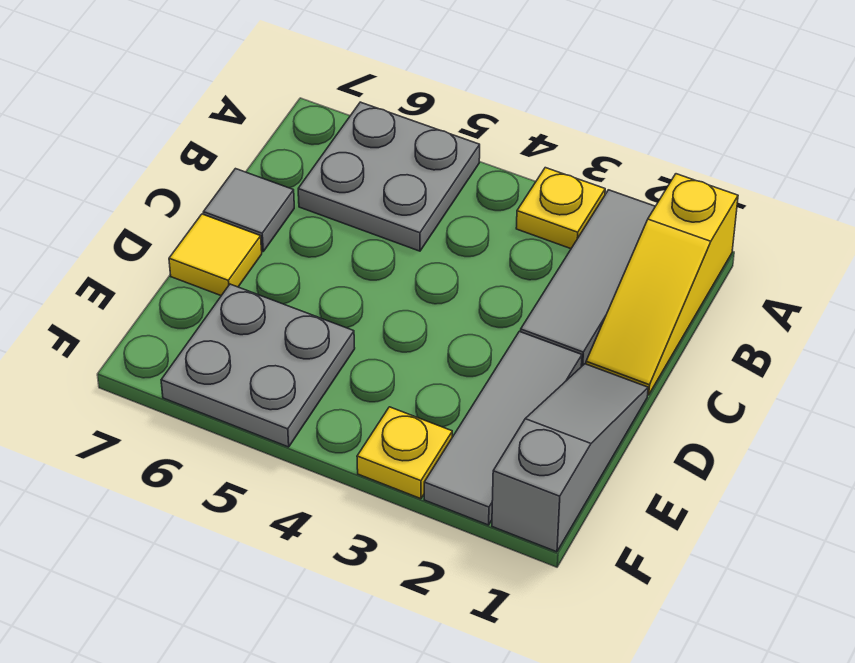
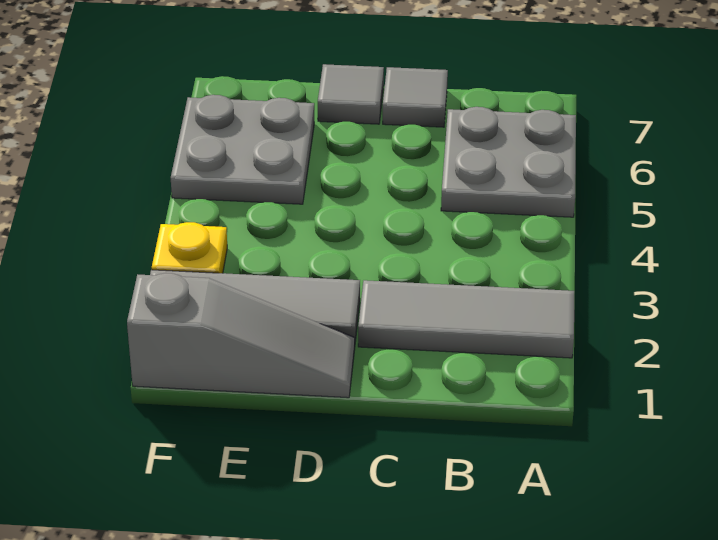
yellow 1x3 slope [586,174,738,395] -> none
yellow 1x1 plate [516,168,605,249] -> none
yellow 1x1 tile [169,214,262,296] -> grey 1x1 tile [318,64,384,124]

